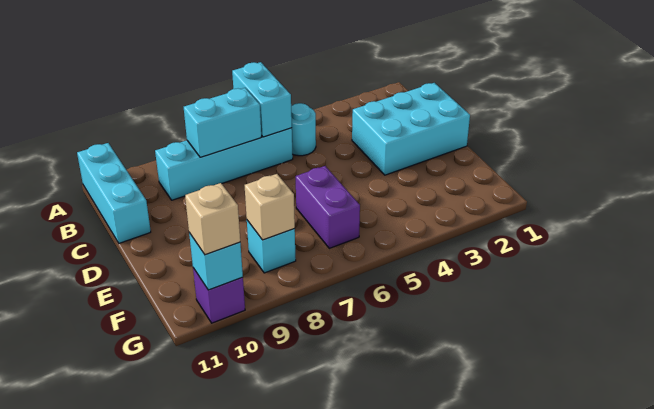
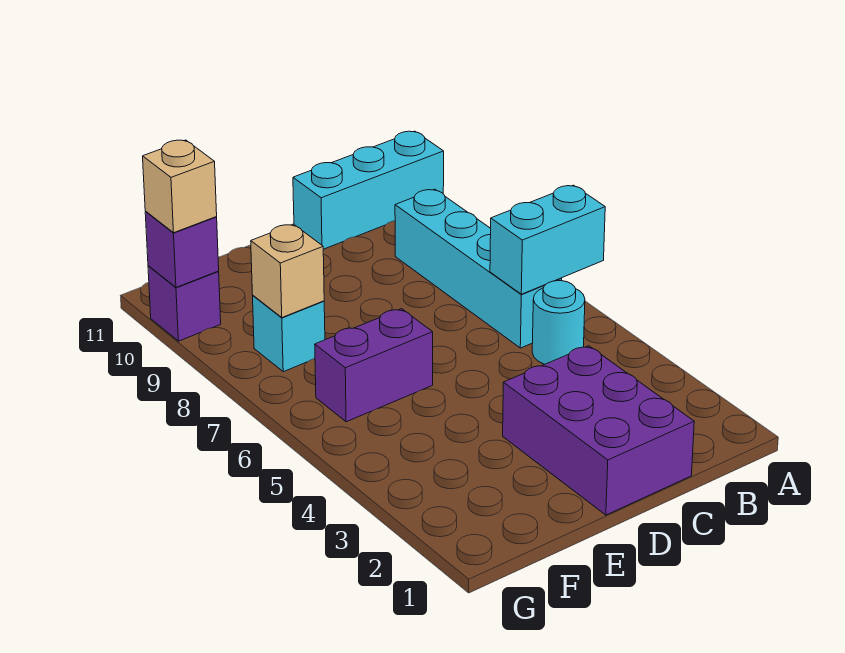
cyan 1x2 brick [184,88,261,157] -> none
cyan 2x3 brick [352,83,470,175] -> purple 2x3 brick [503,346,694,515]
cyan 1x1 brick [189,233,243,290] -> purple 1x1 brick [145,212,219,287]

